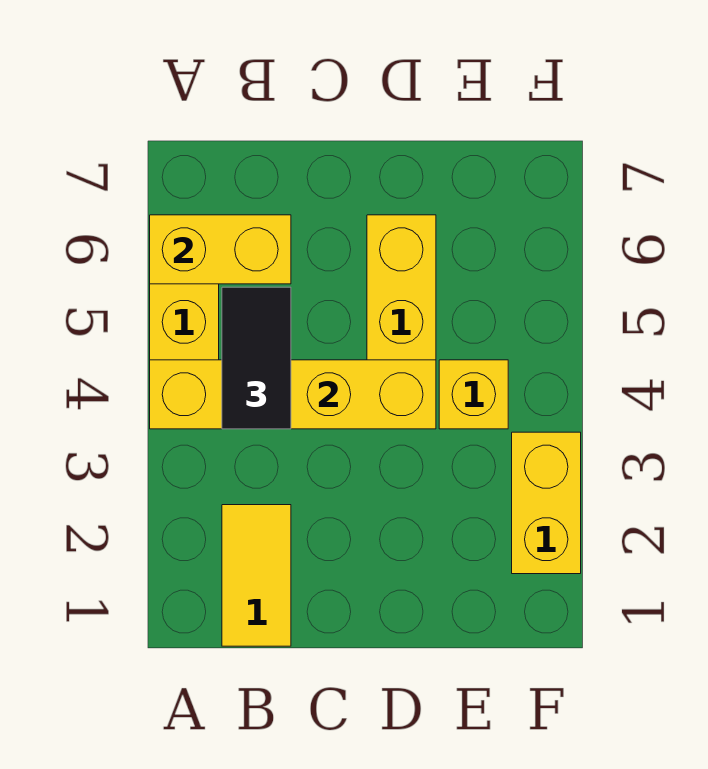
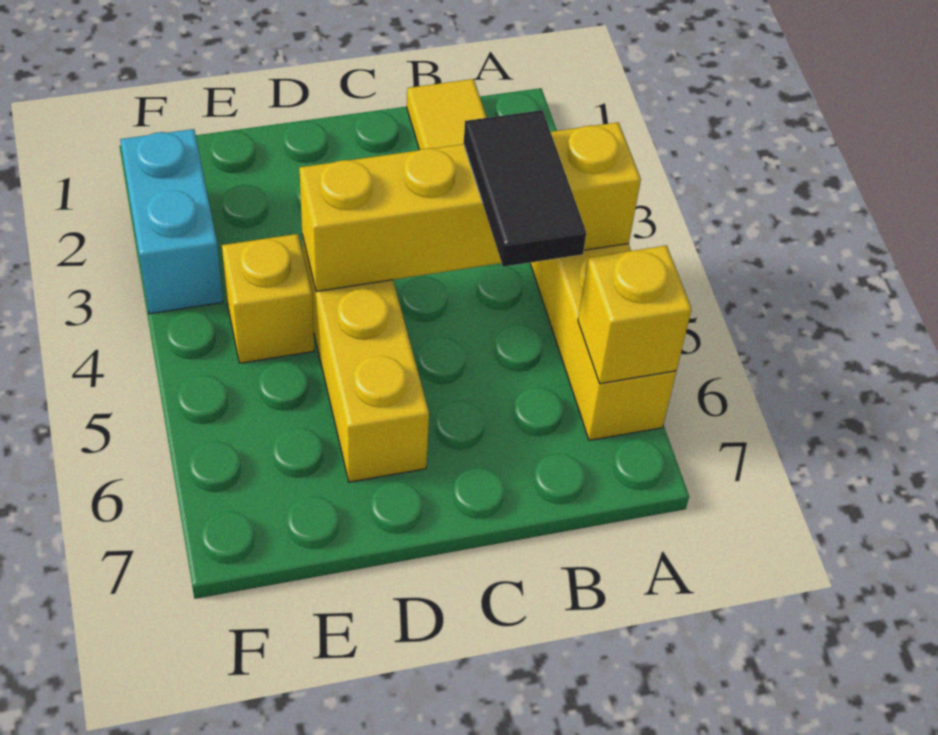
yellow 1x2 brick [150,215,291,284] -> yellow 1x1 brick [578,245,692,384]
yellow 1x2 brick [512,432,581,574] -> cyan 1x2 brick [120,129,223,314]

